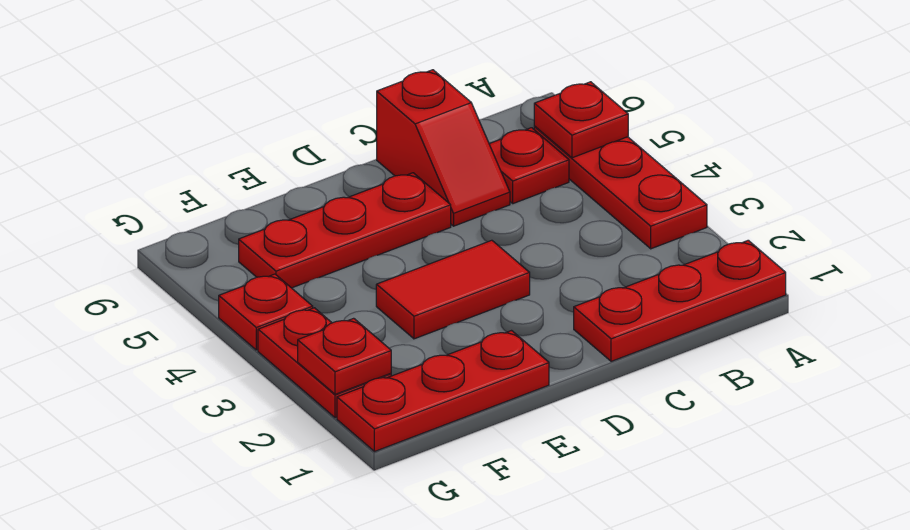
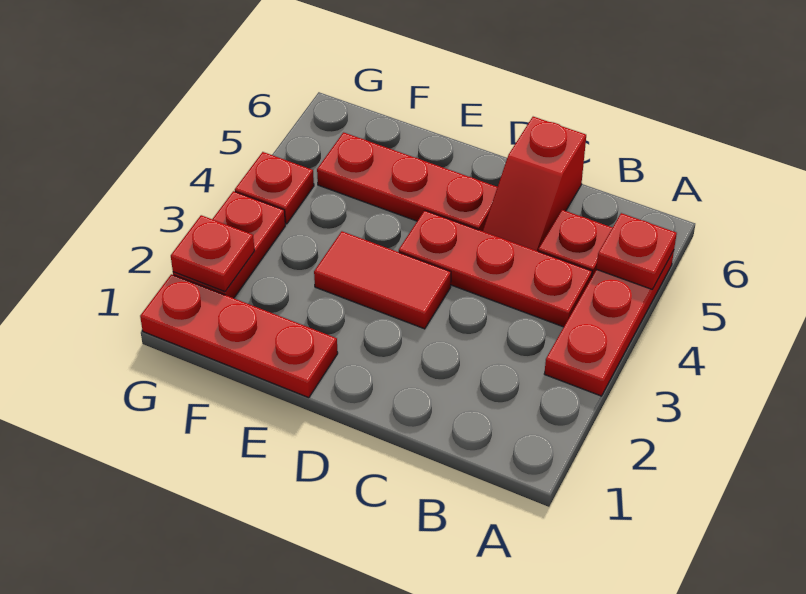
red 1x3 plate [574,240,786,361] -> red 1x3 plate moved to [399,210,592,327]

